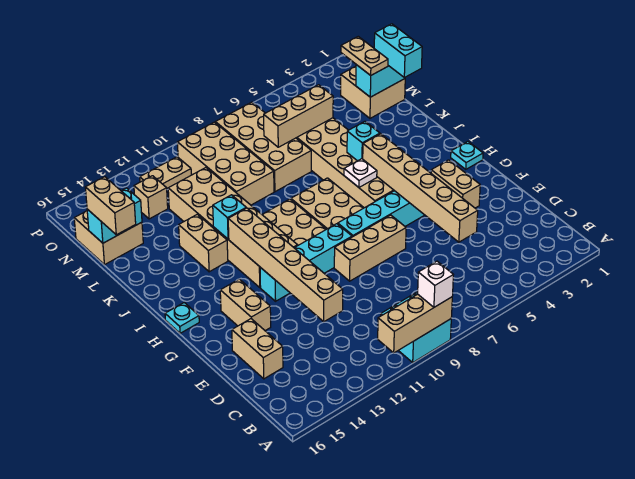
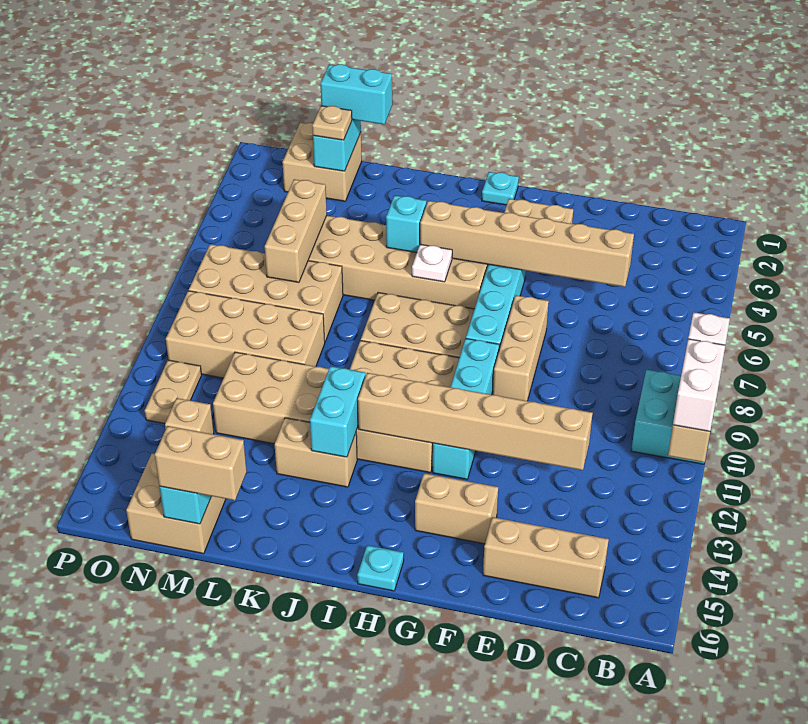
none -> white 1x2 brick [673,339,725,431]
tan 1x2 brick [232,319,283,379] -> tan 1x3 brick [483,517,609,598]
cyan 1x1 brick [213,195,246,239] -> cyan 1x2 brick [310,366,365,457]
tan 1x2 plate [341,37,388,75] -> tan 1x1 plate [312,106,352,140]

